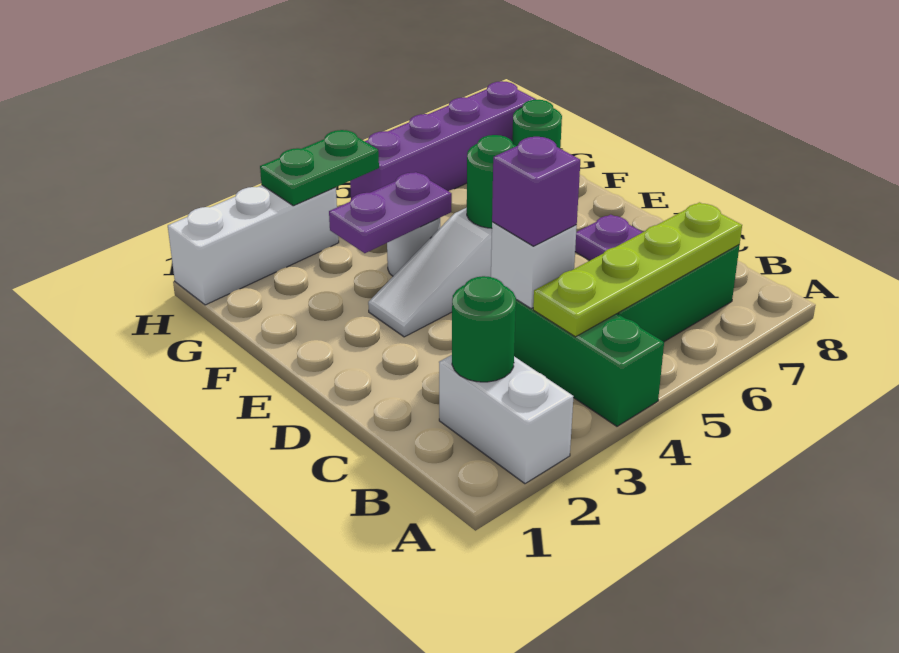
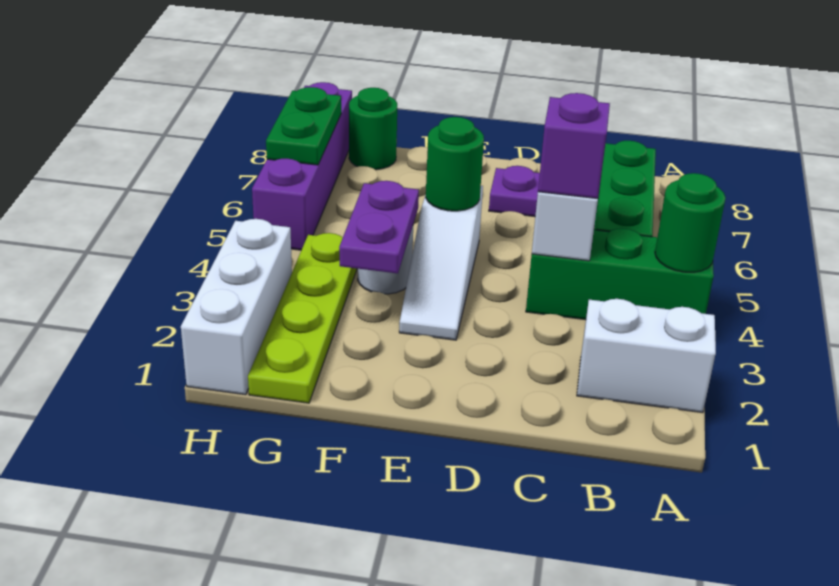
green 1x1 round brick [452,276,516,382] -> green 1x1 round brick moved to [655,173,726,272]
lime 1x4 plate [533,202,742,337] -> lime 1x4 plate moved to [248,233,357,403]
green 1x2 plate [260,130,379,206] -> green 1x2 plate moved to [266,87,341,165]

